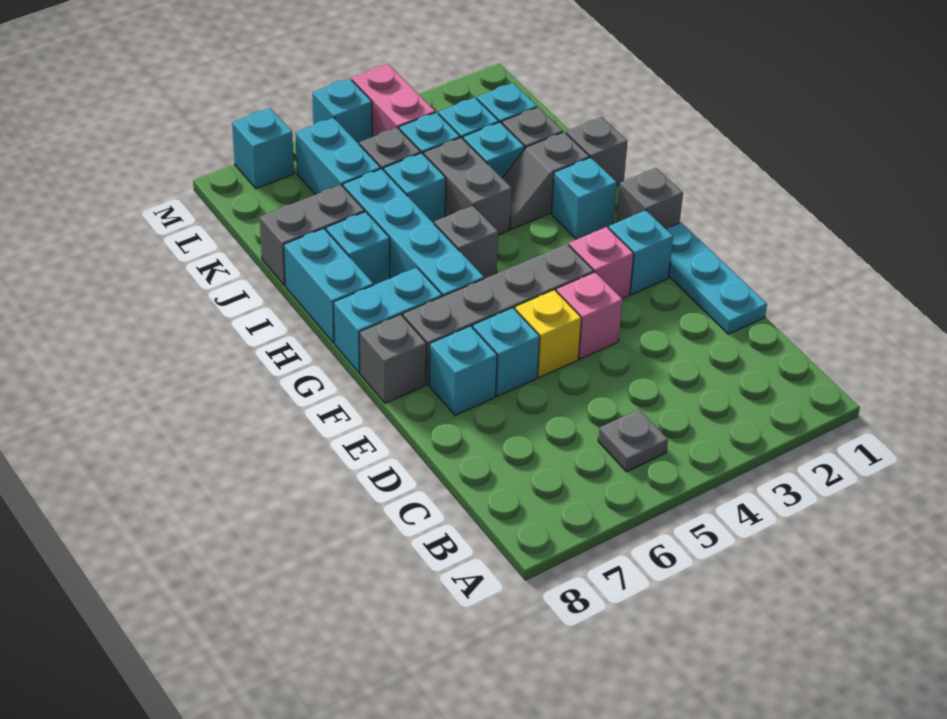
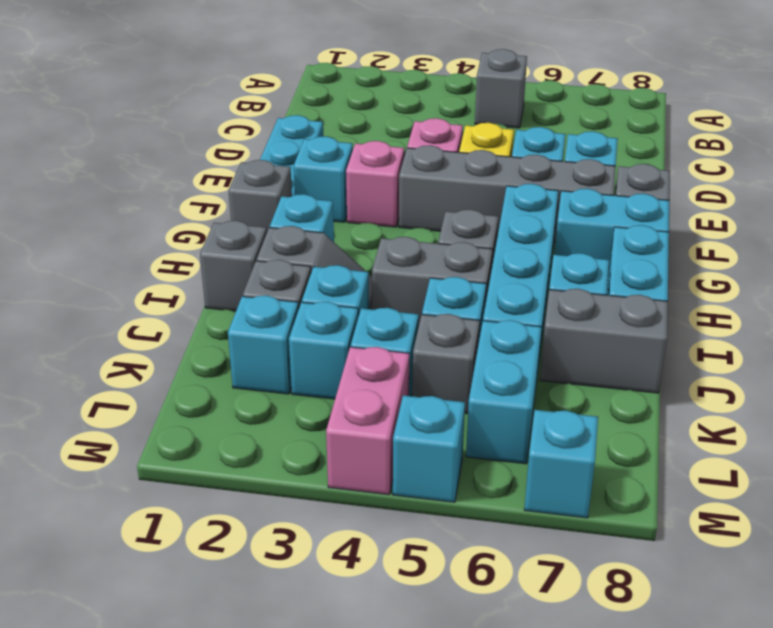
grey 1x1 plate [598,409,668,472] -> grey 1x1 brick [475,49,527,128]
grey 1x2 brick [424,138,512,235] -> grey 1x2 brick turned to [372,237,493,327]

